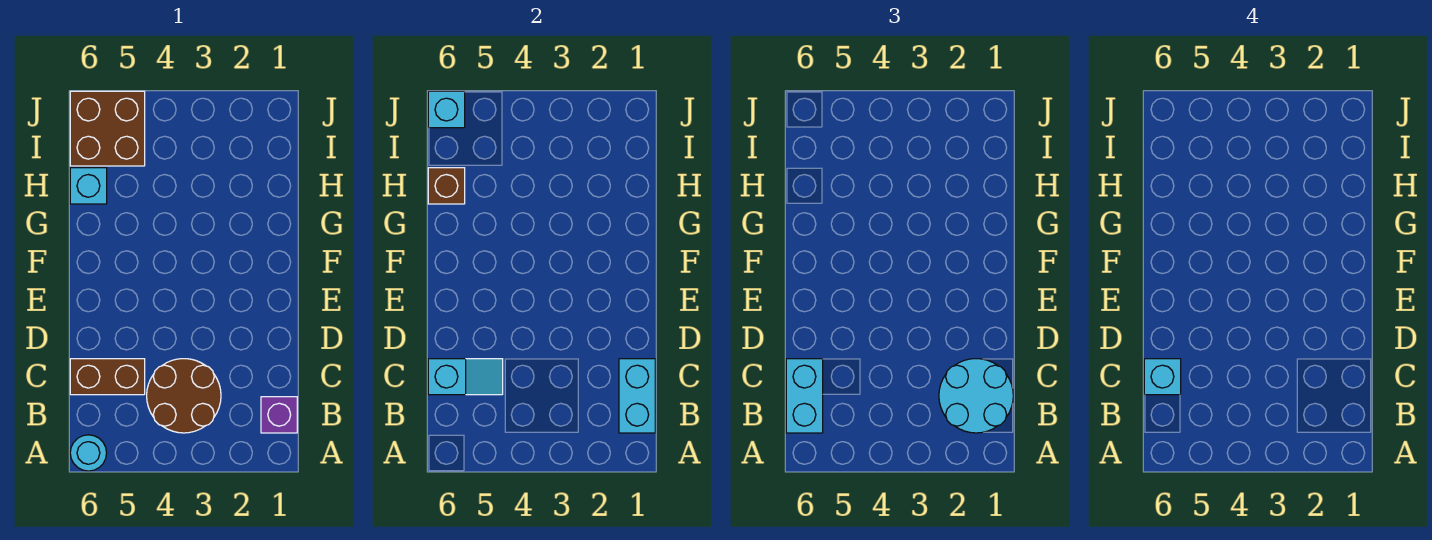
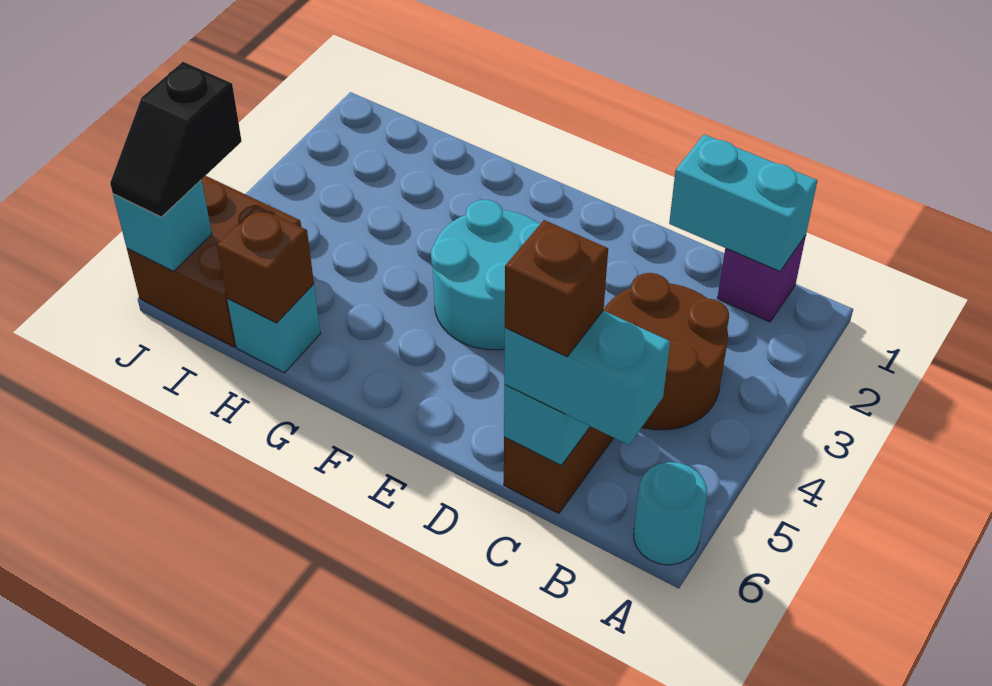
cyan 2x2 round brick [939,359,1013,433] -> cyan 2x2 round brick moved to [431,200,540,350]
cyan 1x1 brick [1144,359,1181,395] -> brown 1x1 brick [505,220,608,357]
none -> black 1x2 slope [110,62,242,217]

